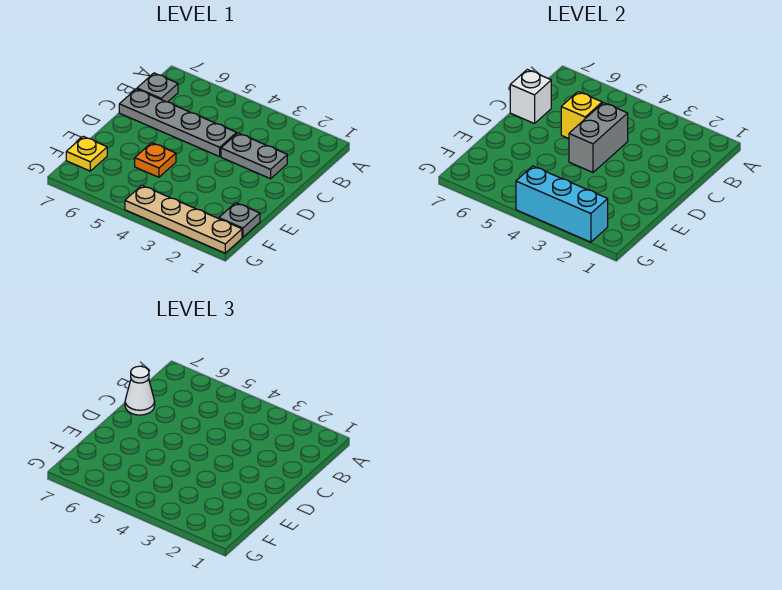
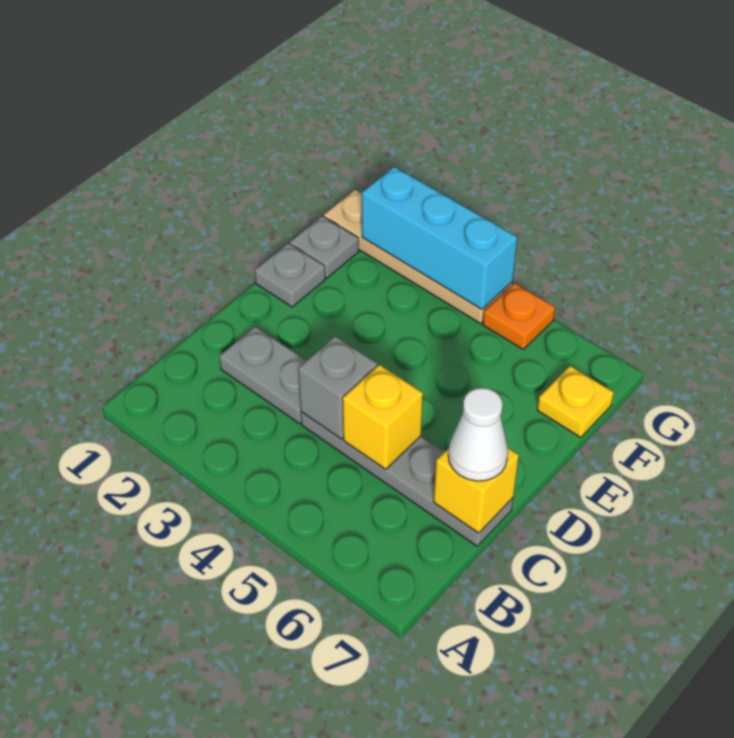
grey 1x1 plate [137,73,178,102] -> grey 1x1 plate moved to [255,243,325,307]
grey 1x2 brick [569,103,628,172] -> grey 1x1 brick [298,336,377,439]
white 1x1 brick [510,70,551,124] -> yellow 1x1 brick [434,448,519,533]
orange 1x1 plate [135,143,176,177] -> orange 1x1 plate moved to [483,283,555,349]

